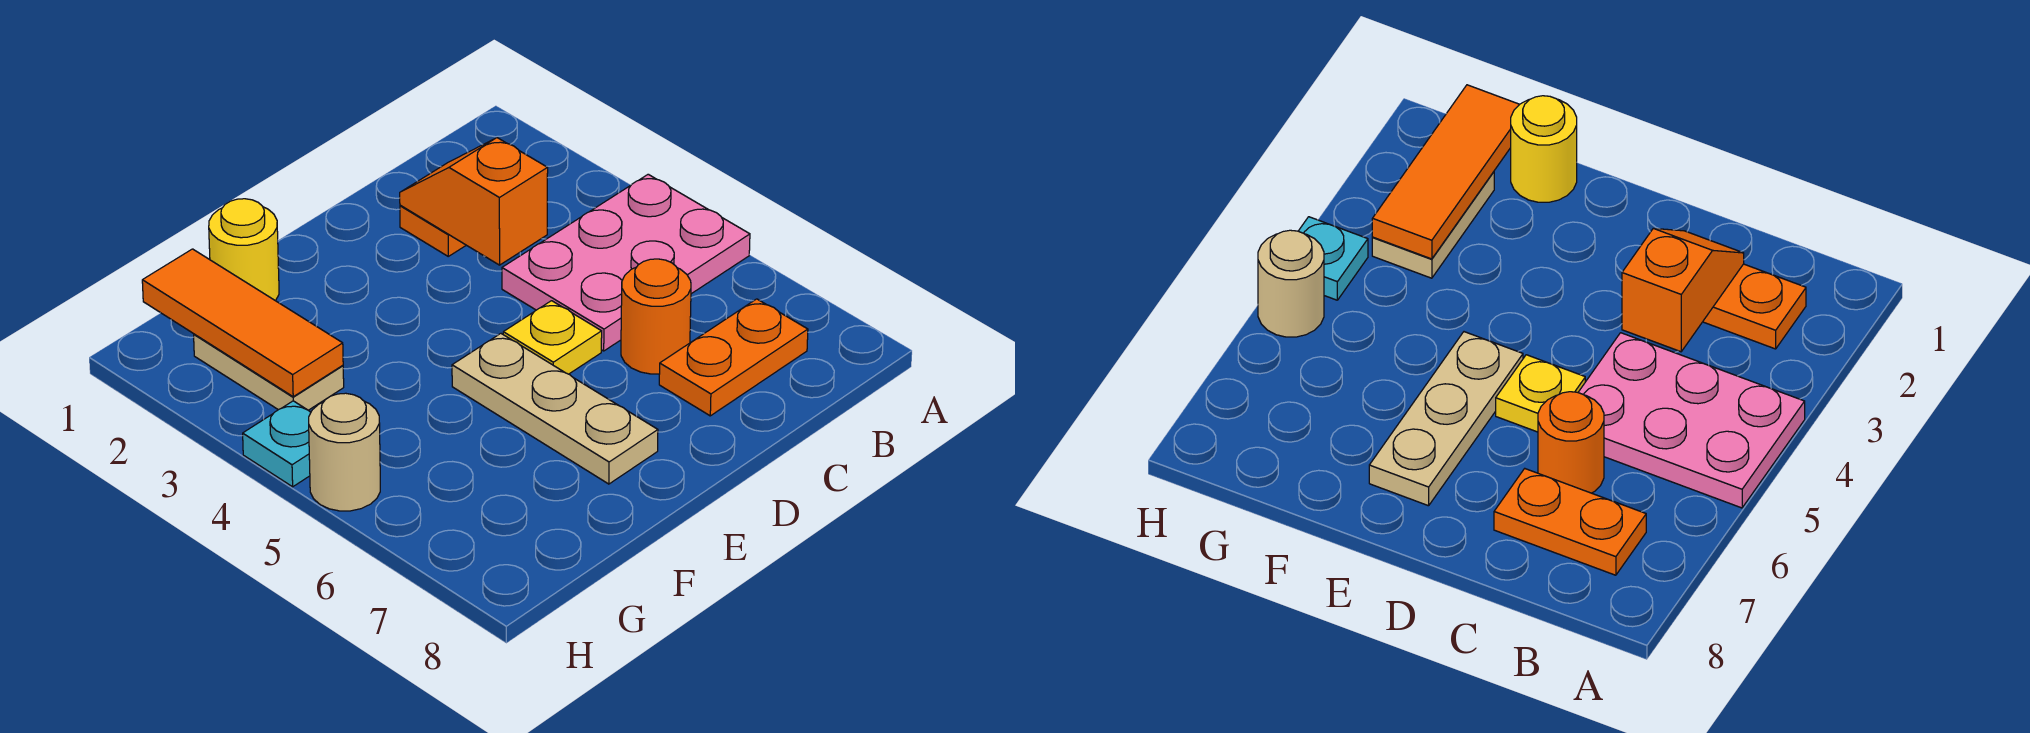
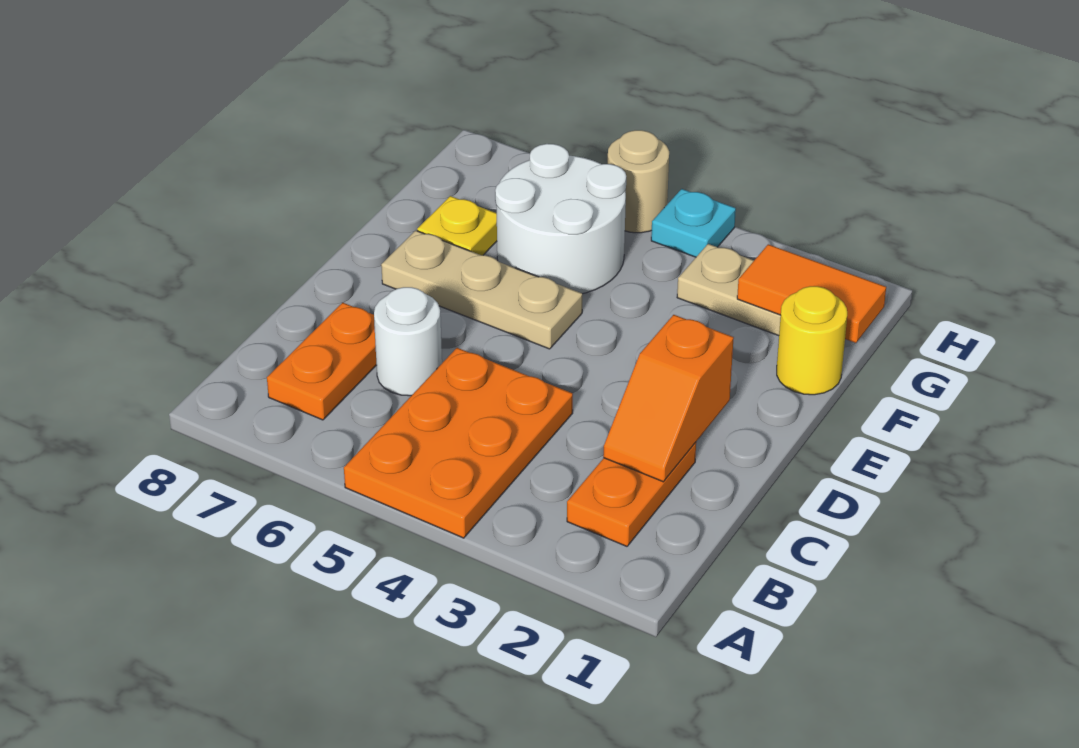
pink 2x3 plate [502,174,750,351] -> orange 2x3 plate [344,348,573,538]
orange 1x2 slope [400,138,548,265] -> orange 1x2 slope turned to [603,315,734,482]
orange 1x1 round brick [621,259,691,374] -> white 1x1 round brick [374,287,442,396]
yellow 1x1 plate [503,301,602,374] -> yellow 1x1 plate moved to [417,196,497,255]
none -> white 2x2 round brick [495,144,626,294]
orange 1x3 tile [142,249,343,397] -> orange 1x2 tile [737,244,886,343]

